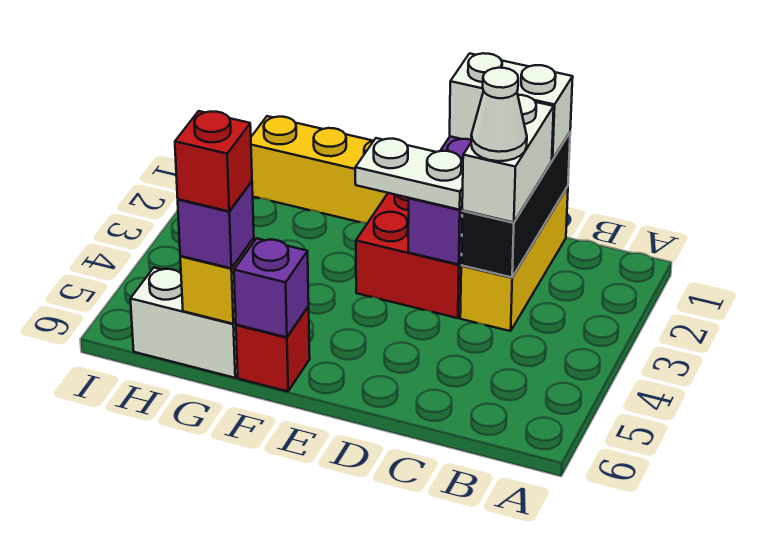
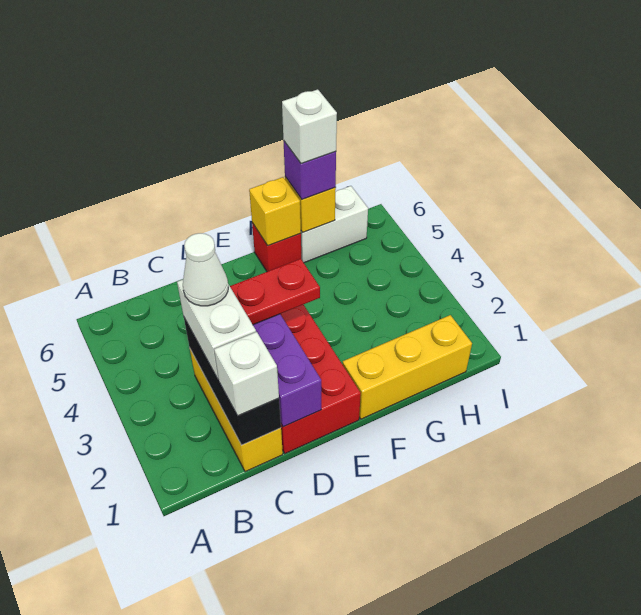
white 1x2 brick [450,53,573,160] -> white 1x1 brick [214,332,279,416]
white 1x2 plate [355,138,463,210] -> red 1x2 plate [230,259,320,325]
purple 1x1 brick [234,238,309,337] -> yellow 1x1 brick [249,177,301,246]
red 1x1 brick [175,111,252,211] -> white 1x1 brick [282,89,337,164]

